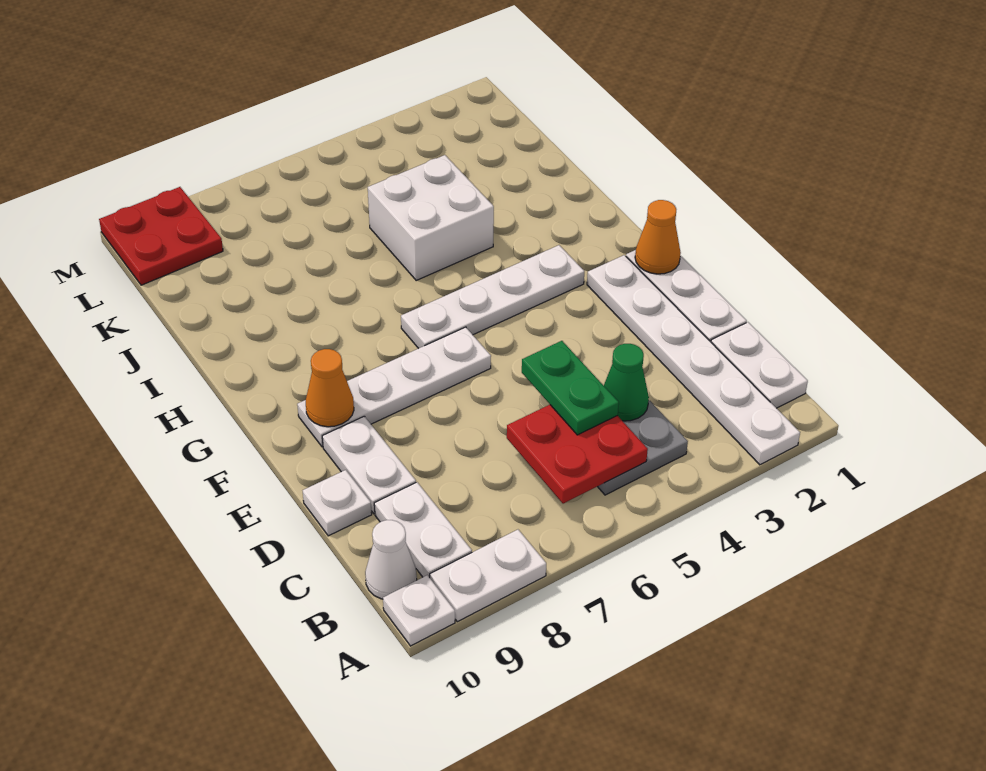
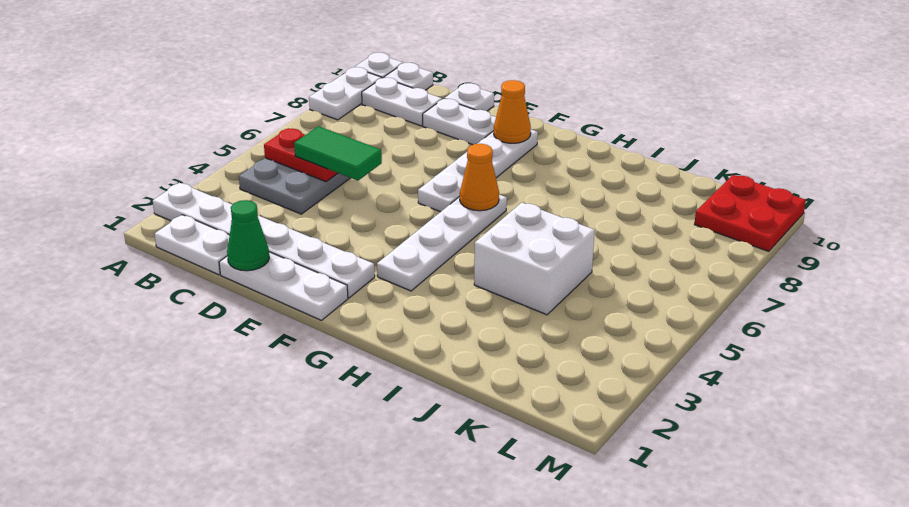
red 2x2 plate [507,405,648,504] -> red 1x2 plate [264,128,338,182]
white 1x1 cone [365,520,417,599] -> white 1x1 plate [384,63,433,90]
green 1x1 cone [604,344,649,421] -> green 1x1 cone moved to [227,200,269,271]
green 1x2 plate [522,341,619,435] -> green 1x2 tile [294,126,382,181]
orange 1x1 cone [635,200,681,274] -> orange 1x1 cone moved to [460,144,499,211]

